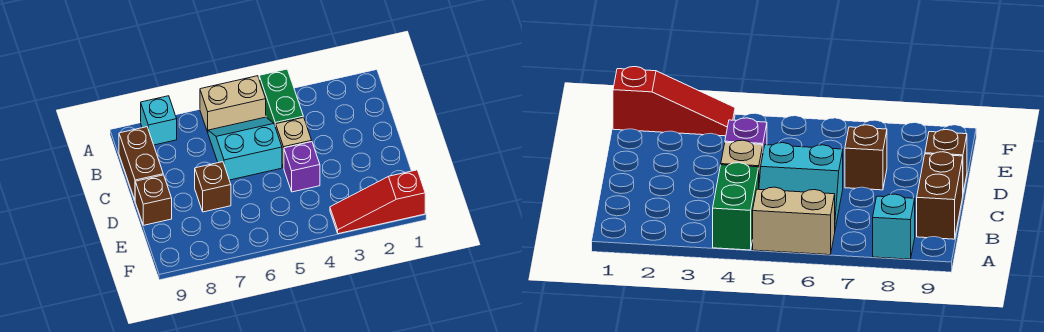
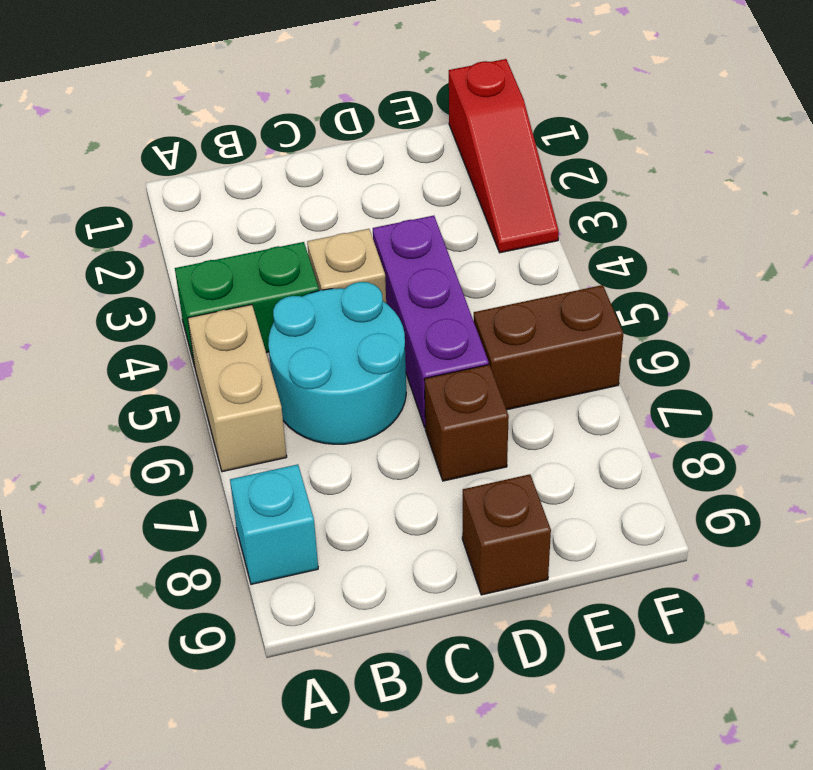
cyan 2x2 slope [208,117,282,180] -> cyan 2x2 round brick [268,282,406,444]
brown 1x2 brick [119,127,163,200] -> brown 1x2 brick moved to [474,285,623,410]
purple 1x1 brick [284,142,320,192] -> purple 1x3 brick [373,216,489,427]

